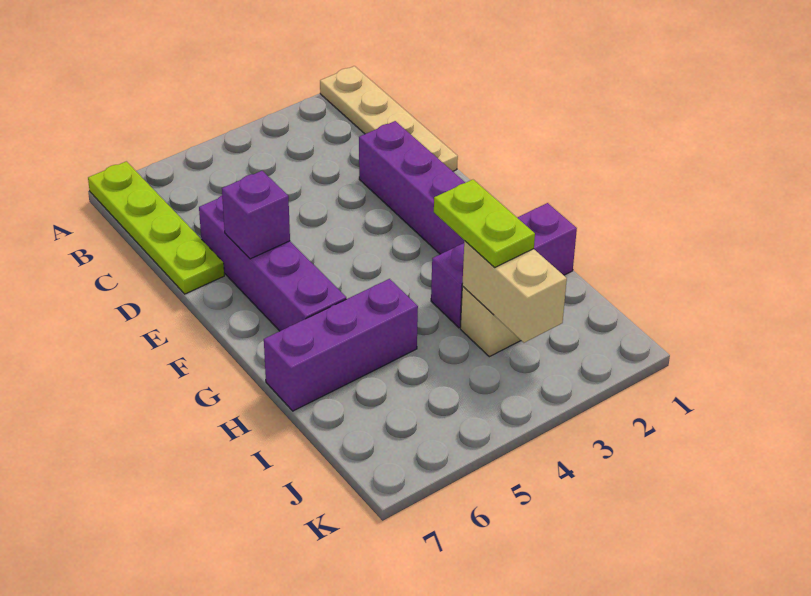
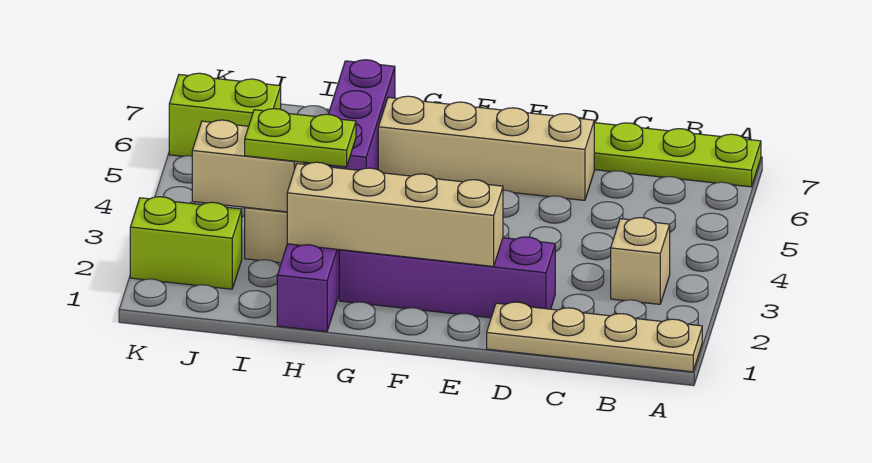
none -> tan 1x1 brick [611,218,670,304]
purple 1x4 brick [199,196,346,331] -> tan 1x4 brick [378,96,594,200]
none -> tan 1x4 brick [287,162,503,266]
purple 1x1 brick [222,171,290,259] -> none
none -> lime 1x2 brick [130,197,242,289]
none -> lime 1x2 brick [169,73,281,156]

